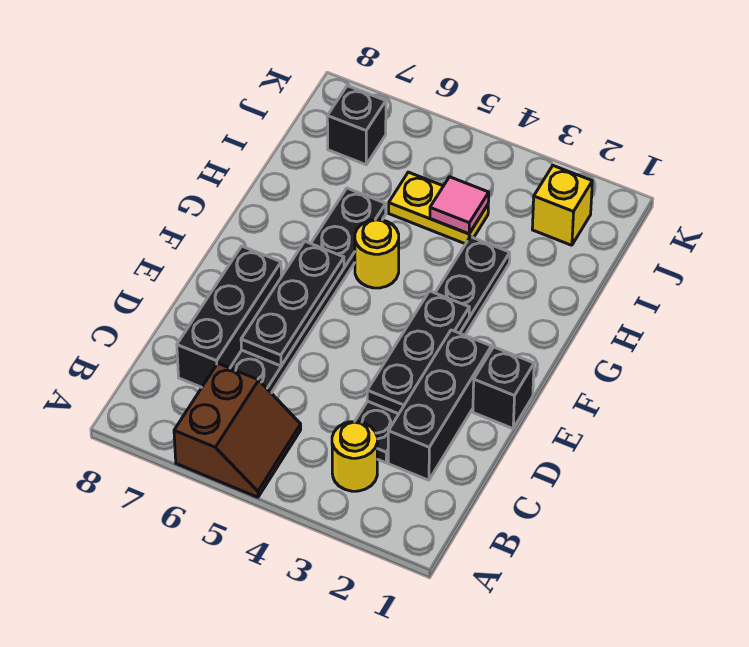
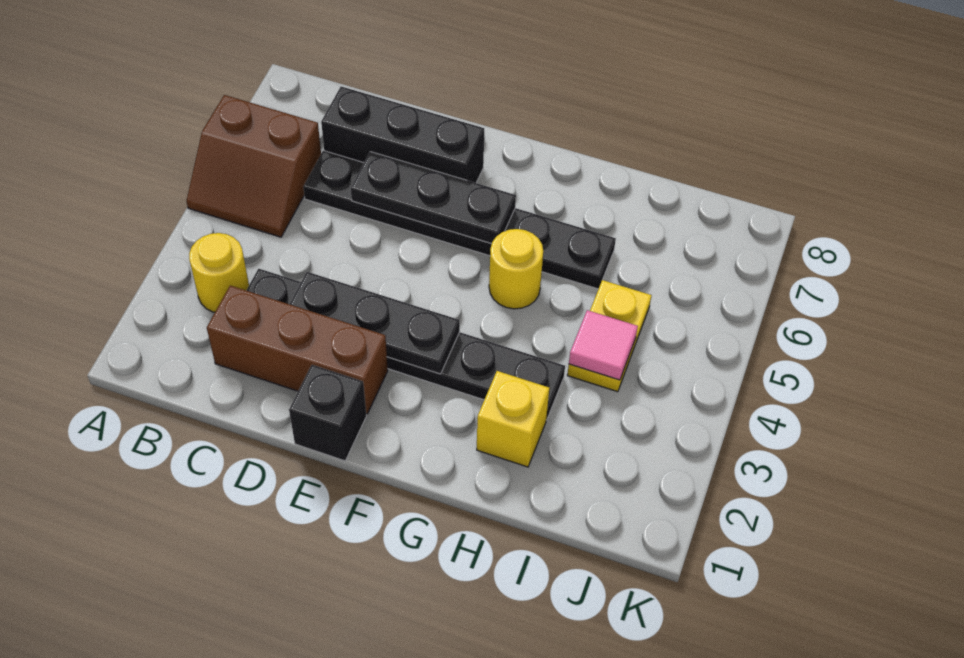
black 1x3 brick [388,330,491,480] -> brown 1x3 brick [207,286,388,414]
yellow 1x1 brick [532,166,592,245] -> yellow 1x1 brick moved to [477,371,549,467]
black 1x1 brick [327,86,386,165] -> none

